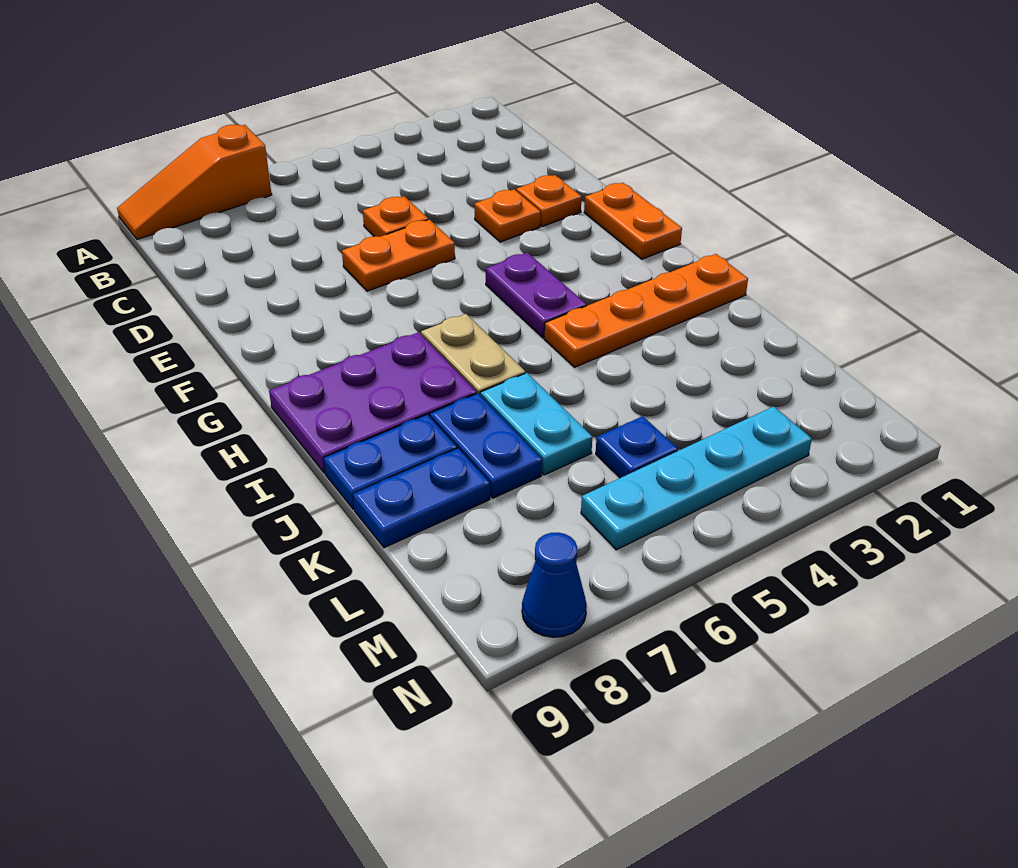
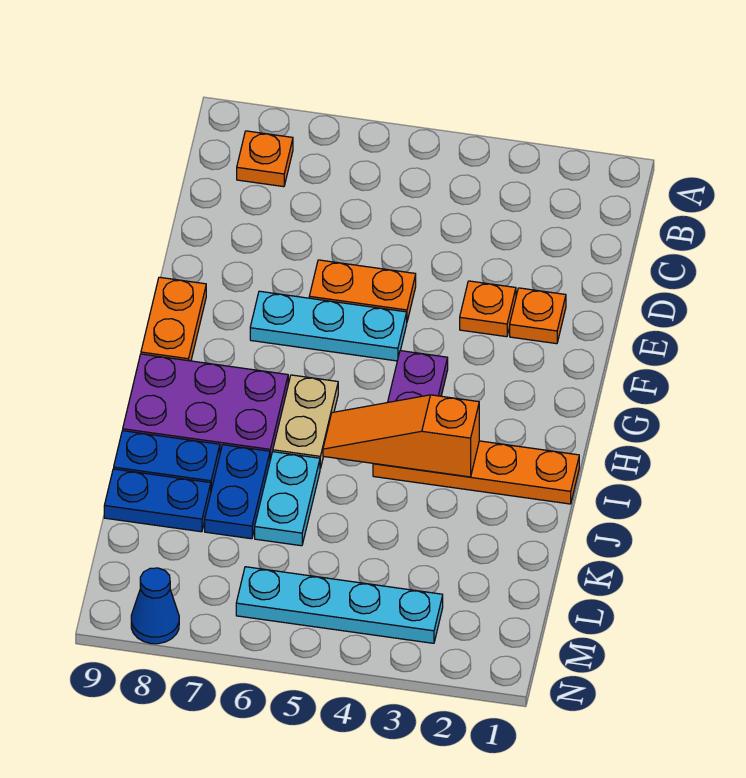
orange 1x3 slope [117,124,272,239] -> orange 1x3 slope moved to [323,395,479,477]
orange 1x1 plate [363,196,428,237] -> orange 1x1 plate moved to [237,131,293,187]
orange 1x2 plate [584,183,682,259] -> orange 1x2 plate moved to [141,277,206,361]
none -> cyan 1x3 plate [250,291,407,361]
blue 1x1 plate [596,416,678,478] -> none

